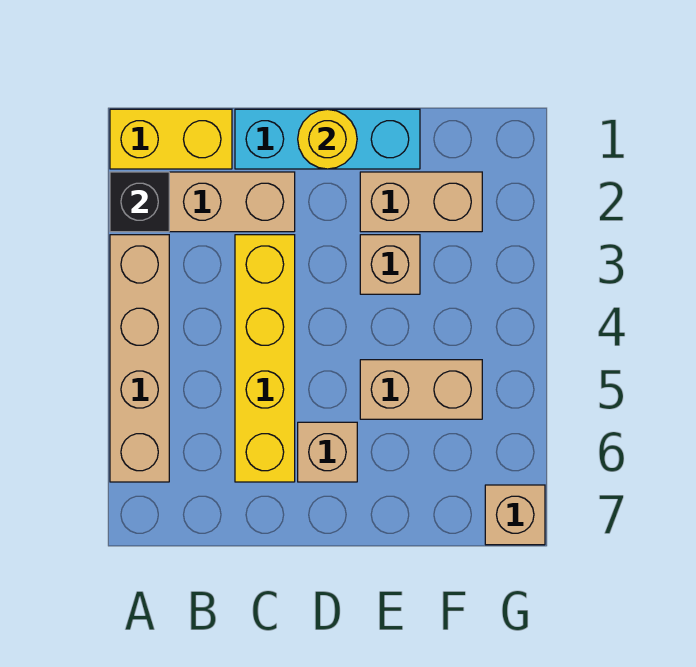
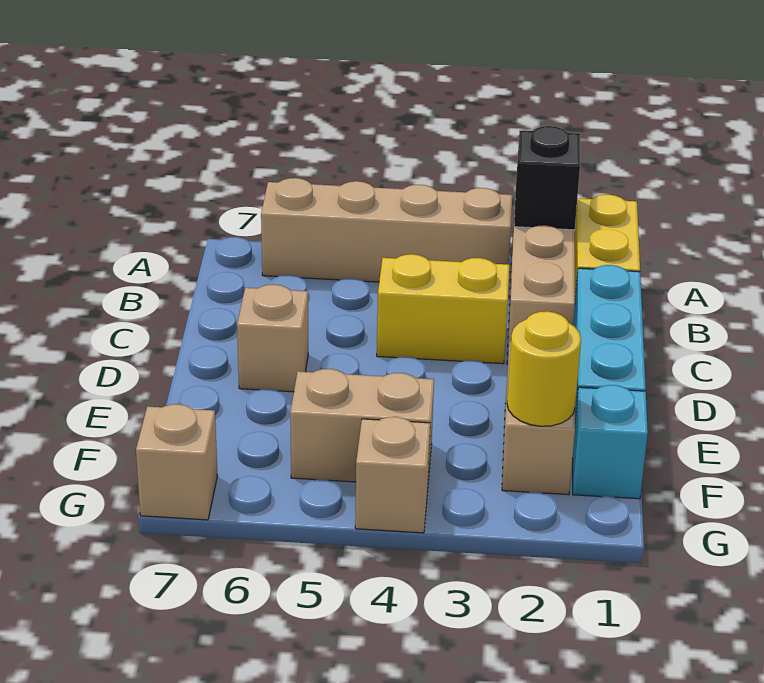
yellow 1x4 brick [235,235,295,482] -> yellow 1x2 brick [377,254,509,364]
yellow 1x1 round brick [298,109,357,169] -> yellow 1x1 round brick moved to [507,311,581,426]
tan 1x1 brick [360,235,420,294] -> tan 1x1 brick moved to [355,417,430,533]
tan 1x2 brick [360,360,482,419] -> tan 1x2 brick turned to [290,369,434,482]
none -> cyan 1x1 brick [573,385,648,499]

